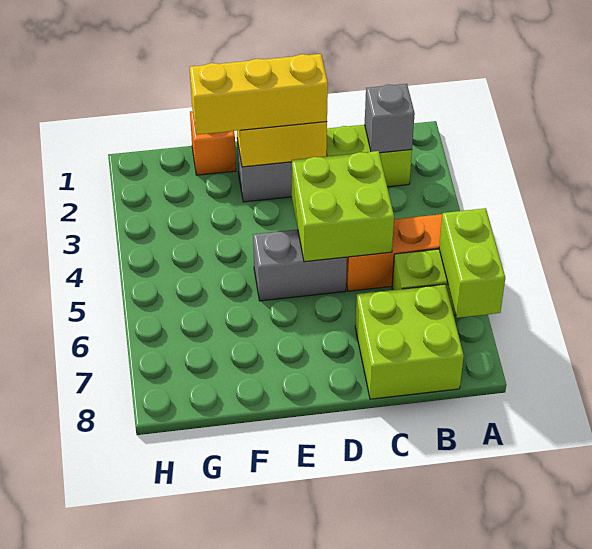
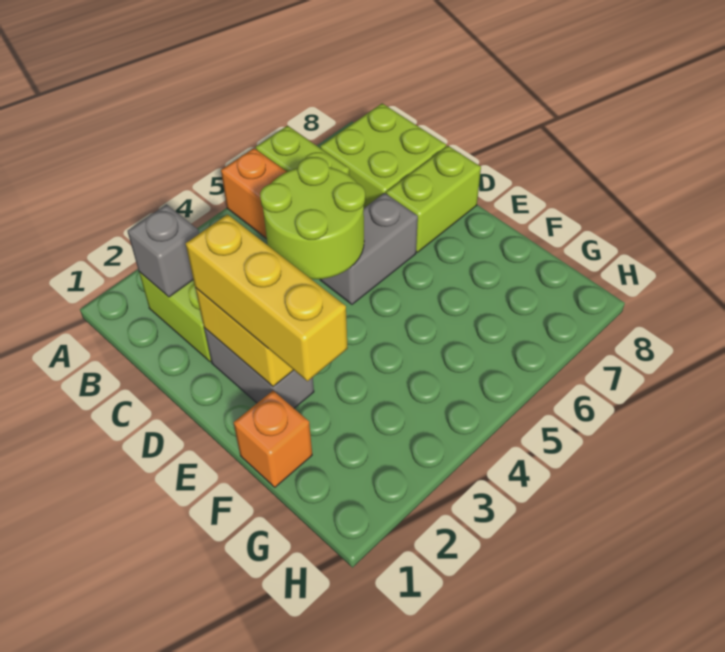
lime 1x2 brick [439,208,505,318] -> lime 1x2 brick moved to [386,146,481,252]
lime 2x2 brick [291,151,394,262] -> lime 2x2 round brick [260,157,365,279]
grey 1x2 brick [253,230,347,301] -> grey 1x2 brick turned to [320,193,418,304]

